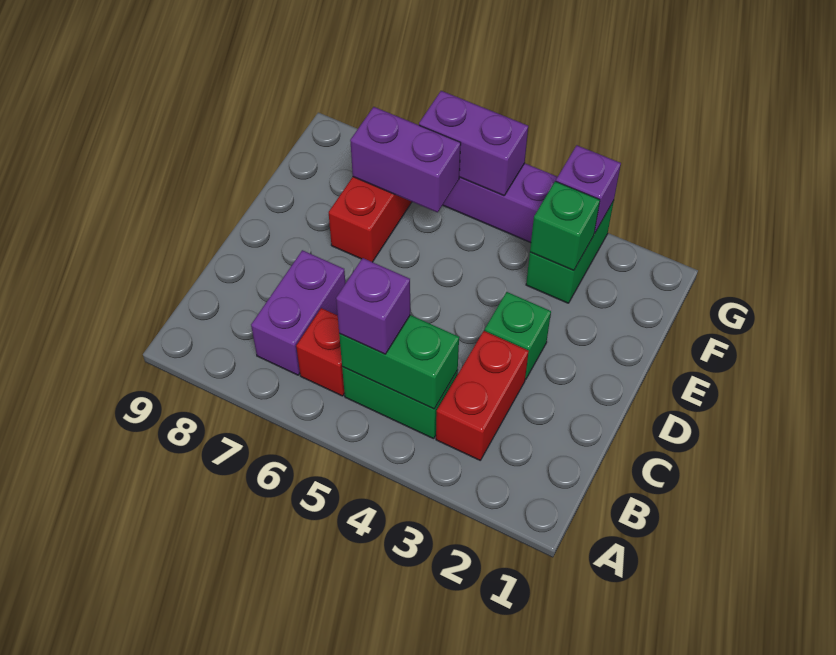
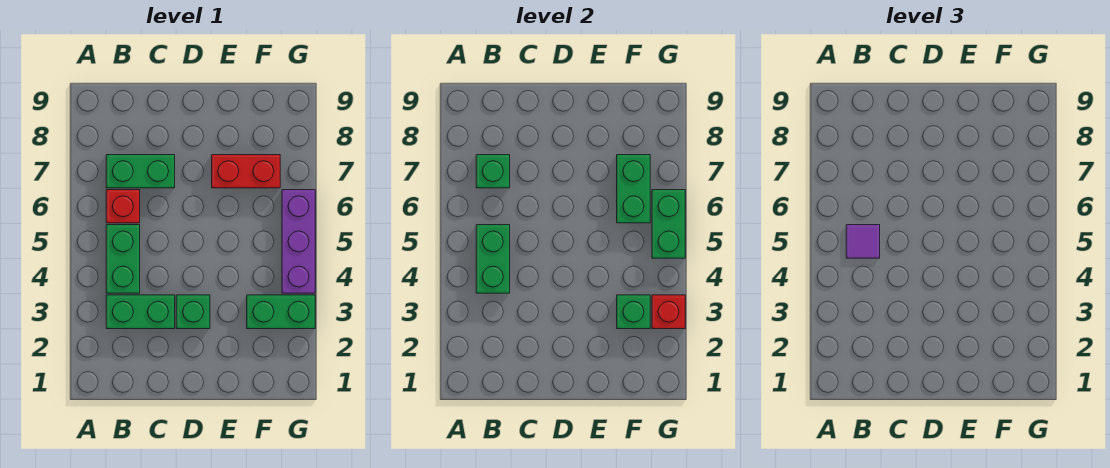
red 1x2 brick [436,331,529,460] -> green 1x2 brick [106,295,175,329]
purple 1x1 brick [336,258,410,354] -> purple 1x1 tile [846,225,880,258]
purple 1x2 brick [251,250,345,375] -> green 1x2 brick [106,155,175,188]
none -> green 1x1 brick [476,155,510,188]
purple 1x2 brick [350,107,461,212] -> green 1x2 brick [617,155,650,223]
purple 1x1 brick [556,145,621,233] -> red 1x1 brick [652,295,685,329]
purple 1x2 brick [419,91,528,196] -> green 1x2 brick [652,190,685,258]

